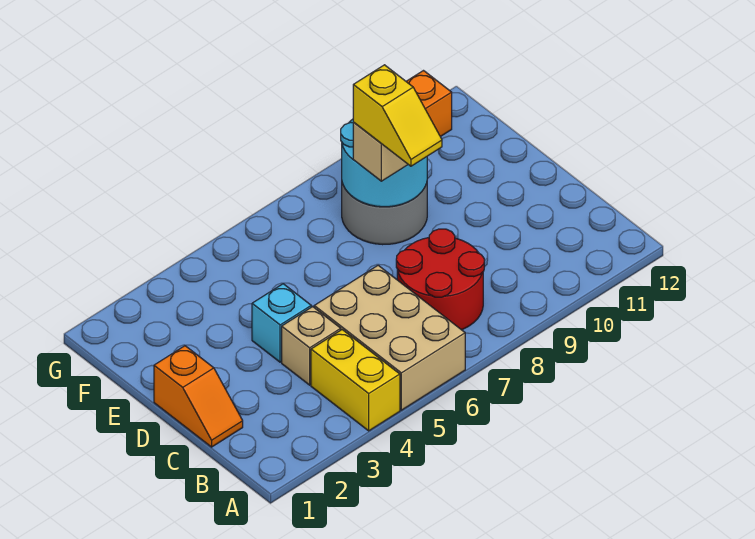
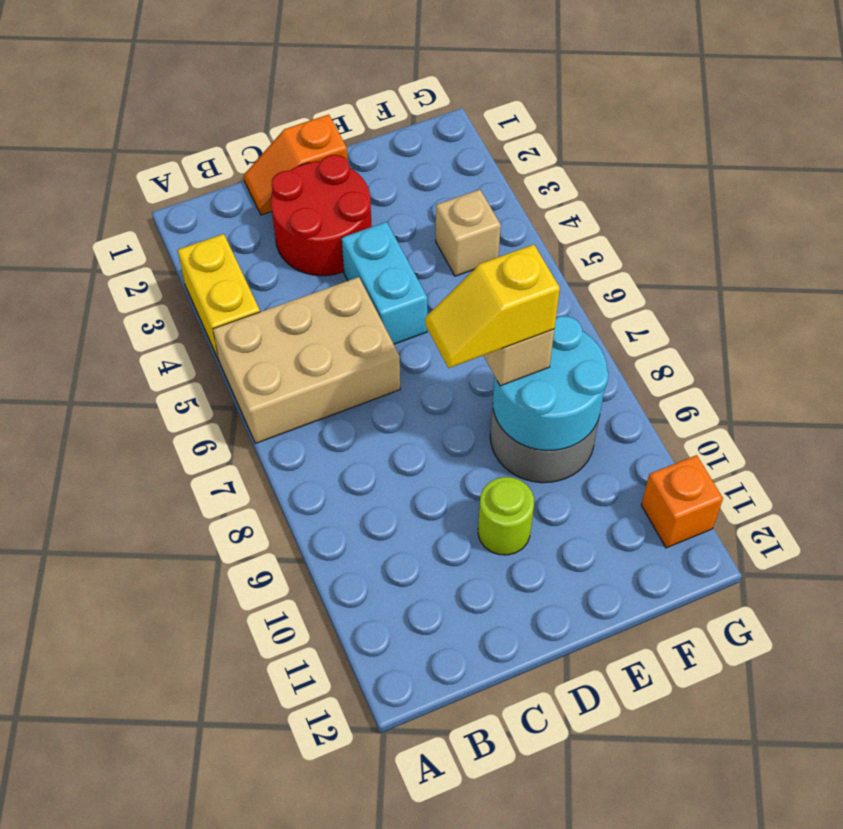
yellow 1x2 brick [311,330,400,431] -> yellow 1x2 brick turned to [178,234,260,360]
red 2x2 round brick [396,229,484,330] -> red 2x2 round brick moved to [271,155,372,276]
tan 1x1 brick [282,307,341,385] -> tan 1x1 brick moved to [436,190,501,276]
cyan 1x1 brick [252,284,311,362] -> cyan 1x2 brick [342,222,427,344]
none -> lime 1x1 round brick [478,477,534,555]

